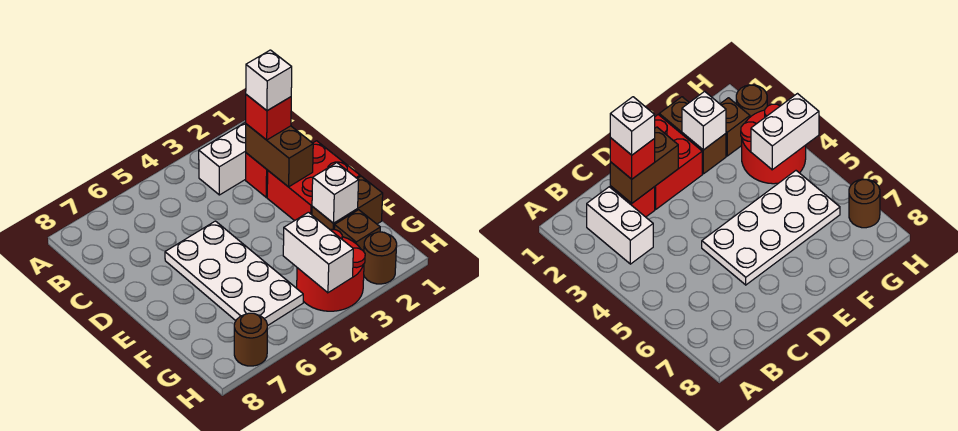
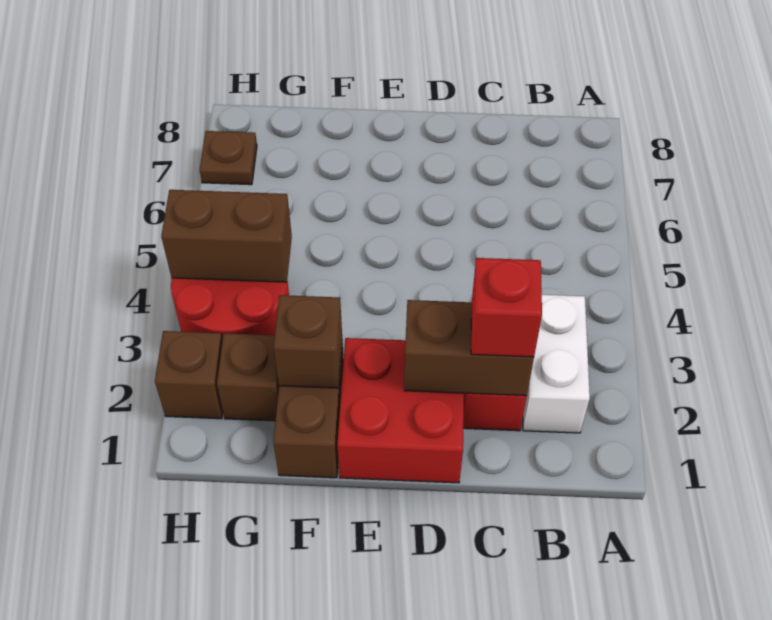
white 1x1 brick [246,50,292,111] -> none
white 2x4 plate [165,221,303,326] -> none
white 1x1 brick [312,163,359,223] -> brown 1x1 brick [274,295,342,388]
white 1x2 brick [283,212,353,293] -> brown 1x2 brick [161,190,292,282]
brown 1x1 round brick [364,232,397,284] -> brown 1x1 brick [155,331,223,419]
brown 1x1 round brick [234,313,267,366] -> brown 1x1 plate [200,131,257,185]

